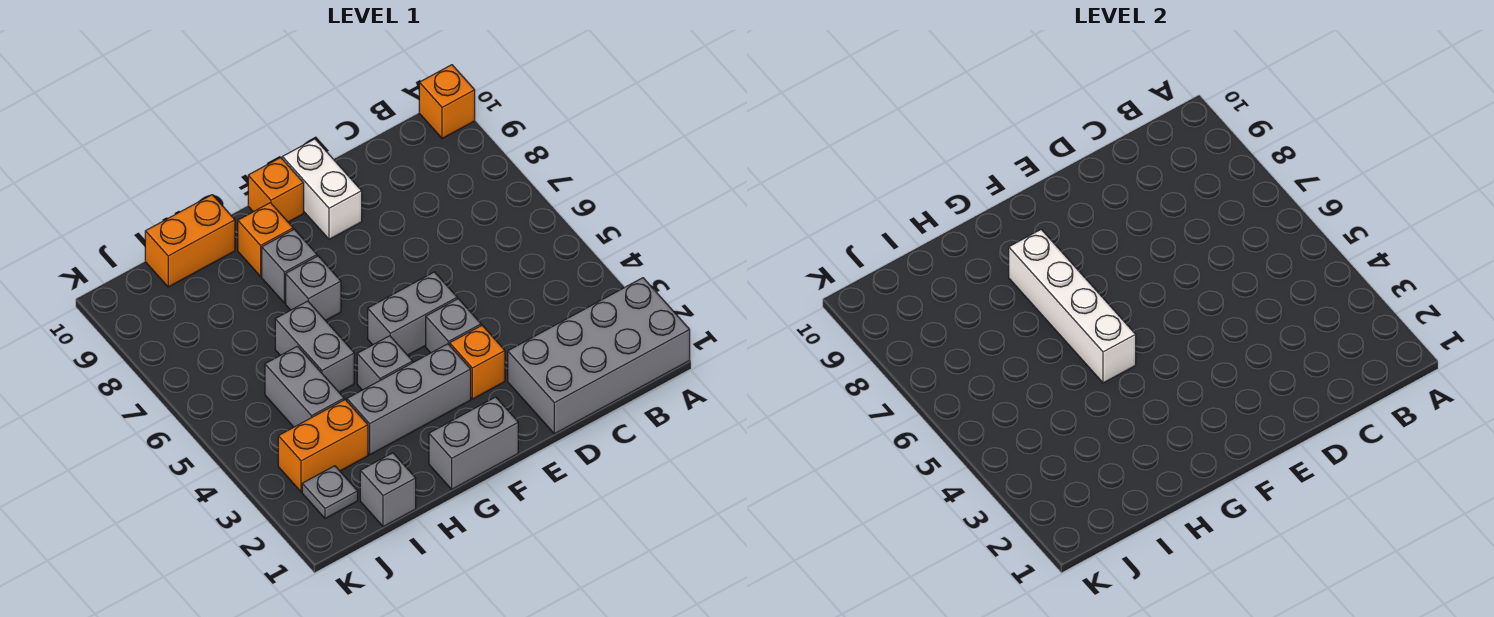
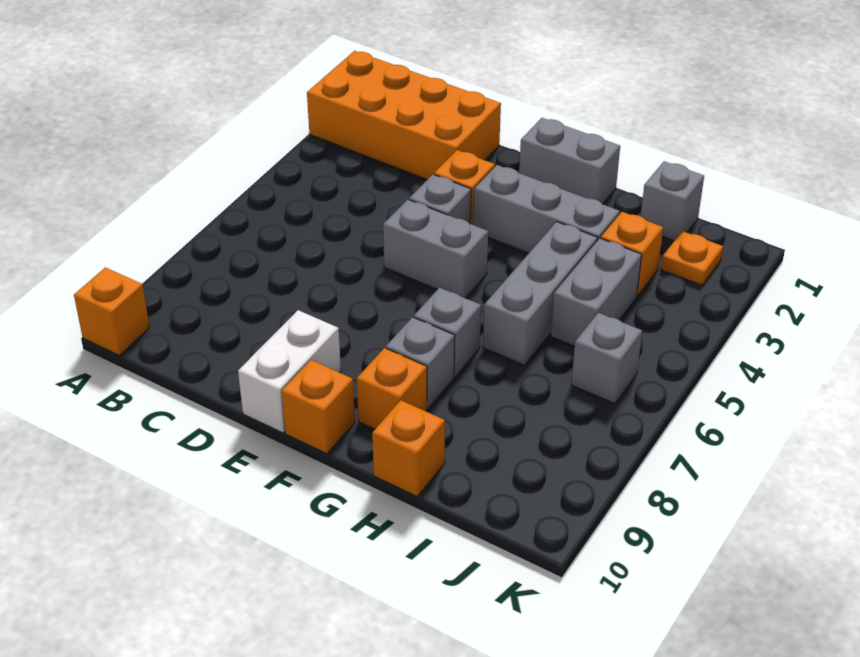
grey 2x4 brick [508,278,690,434] -> orange 2x4 brick [307,51,501,180]
grey 1x1 brick [357,336,413,390] -> grey 1x1 brick moved to [571,313,642,404]
white 1x4 brick [1009,229,1136,383] -> none
grey 1x2 brick [275,301,354,392] -> grey 1x3 brick [483,222,598,365]
orange 1x2 brick [145,195,235,287] -> orange 1x1 brick [372,400,445,496]
orange 1x2 brick [278,400,368,492] -> orange 1x1 brick [601,212,663,296]
grey 1x1 plate [302,466,358,519] -> orange 1x1 plate [661,231,723,285]

